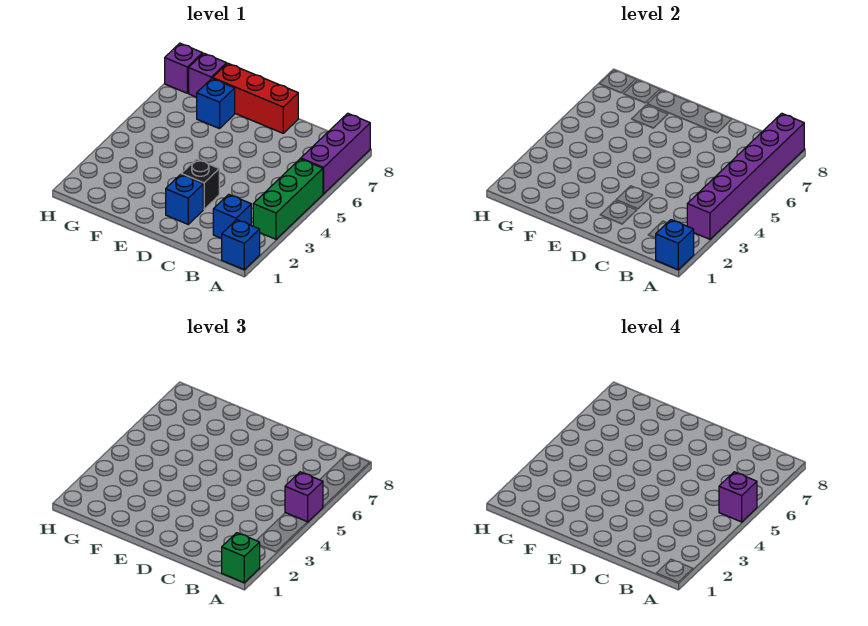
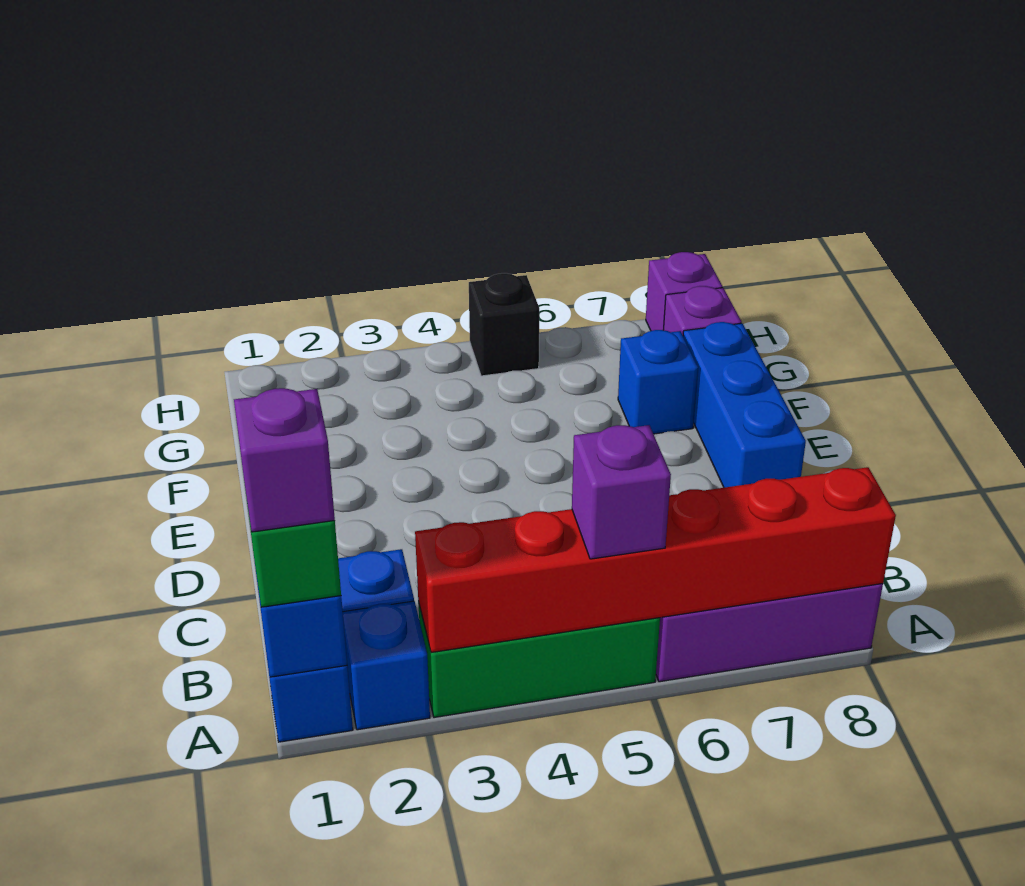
purple 1x6 brick [687,113,804,239] -> red 1x6 brick [415,467,896,653]
purple 1x1 brick [719,472,757,522] -> purple 1x1 brick moved to [234,388,335,532]
blue 1x1 brick [166,174,203,224] -> blue 1x1 brick moved to [343,601,430,730]
black 1x1 brick [181,159,219,209] -> black 1x1 brick moved to [469,273,539,376]
red 1x3 brick [213,63,298,133] -> blue 1x3 brick [683,322,806,488]

